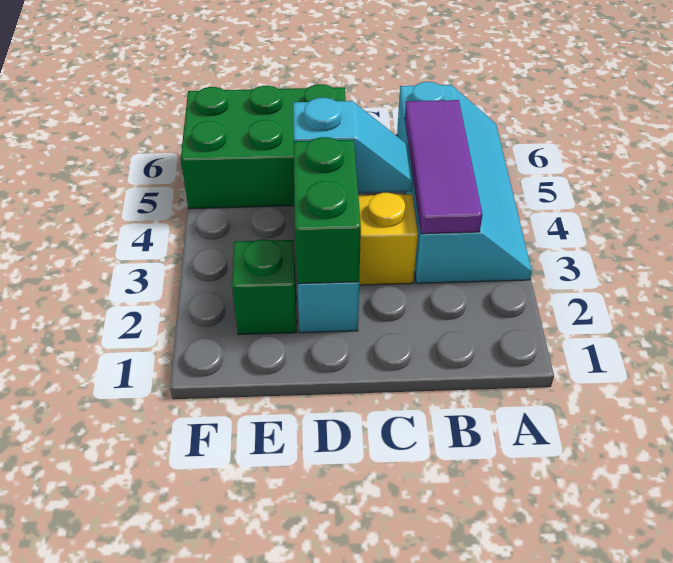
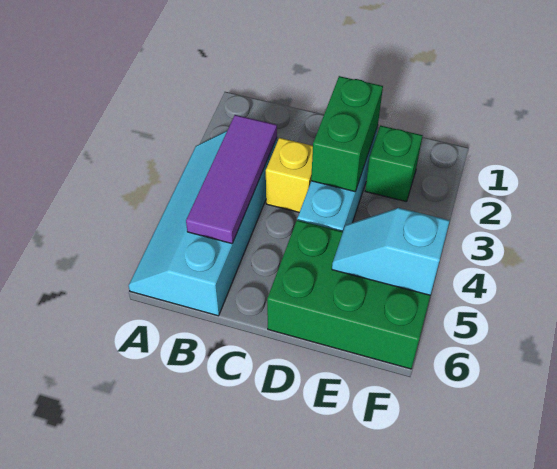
cyan 1x2 slope [293,98,413,193] -> cyan 1x2 slope moved to [332,208,450,295]

